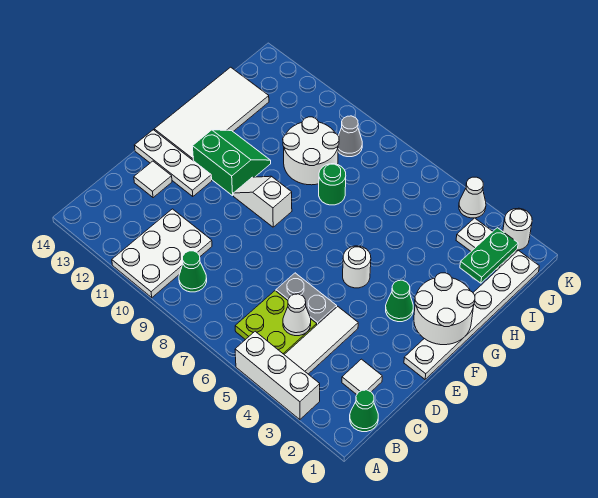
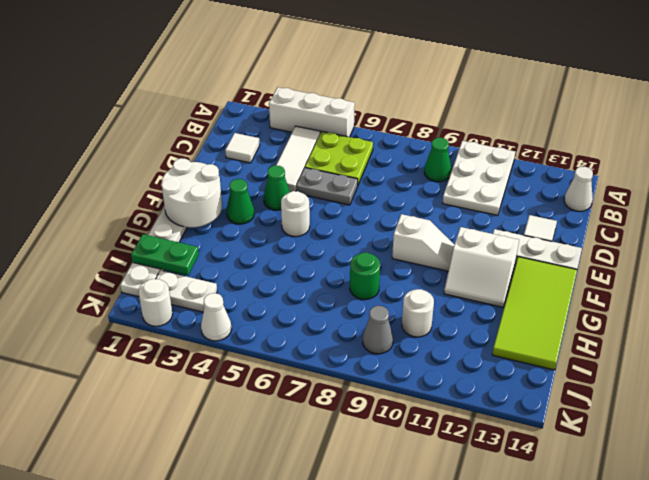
green 1x1 cone [350,390,378,432] -> green 1x1 cone moved to [264,165,290,210]
white 1x1 cone [283,294,311,336] -> white 1x1 cone moved to [564,167,593,211]
green 2x2 slope [192,130,271,196] -> white 2x2 slope [444,227,519,307]
white 2x4 tile [154,67,269,160] -> lime 2x4 tile [492,257,577,370]
white 2x2 round brick [283,117,339,185] -> white 1x1 round brick [402,289,434,337]
green 1x2 plate [460,228,518,283] -> green 1x2 plate turned to [131,234,199,275]

